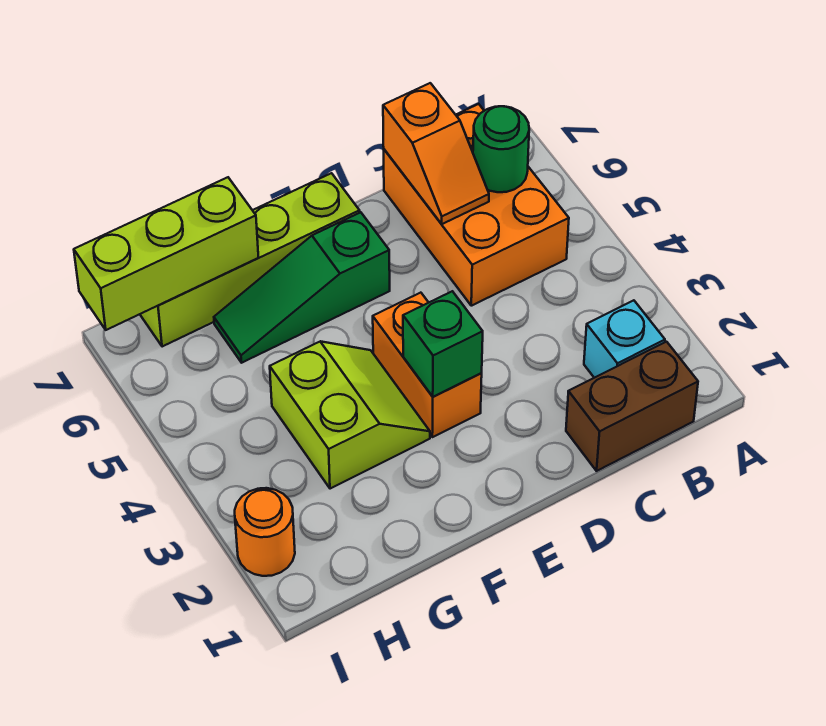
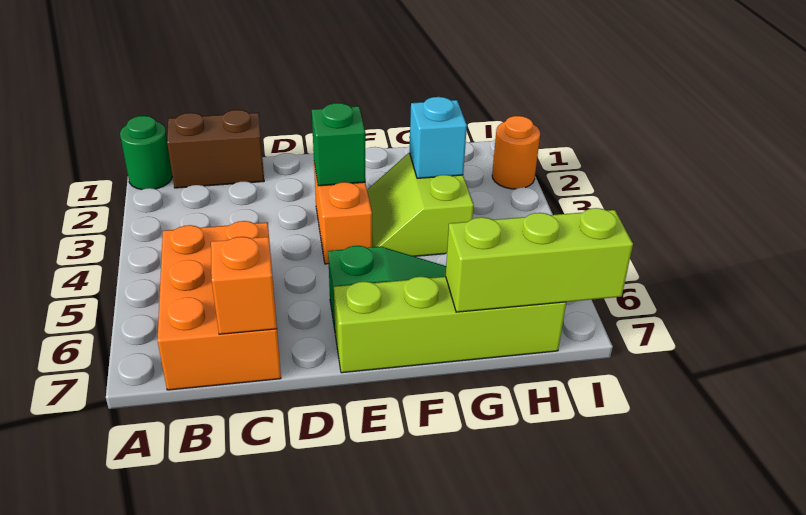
cyan 1x1 brick [584,300,665,378] -> cyan 1x1 brick moved to [409,97,467,178]
green 1x1 round brick [473,106,529,192] -> green 1x1 round brick moved to [120,116,173,190]

